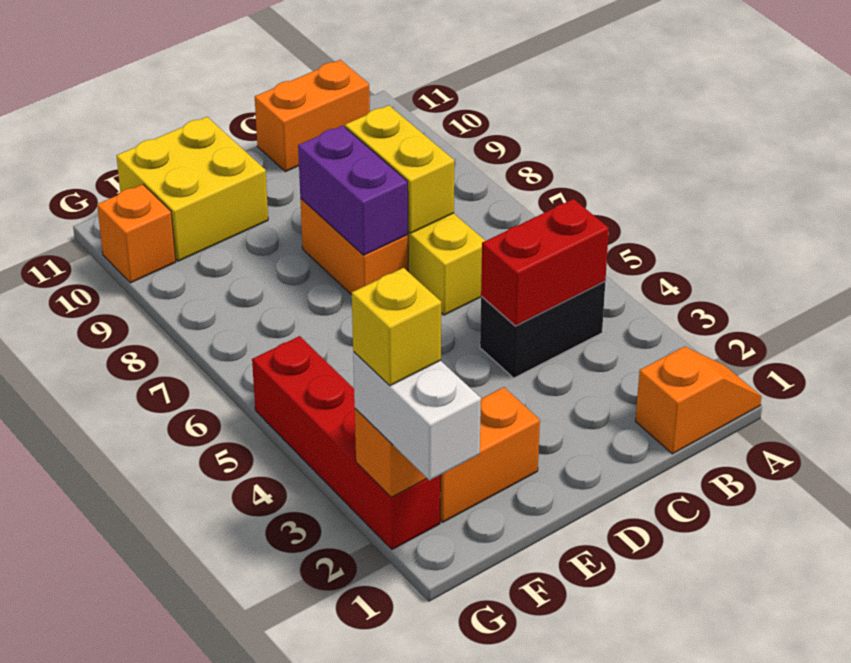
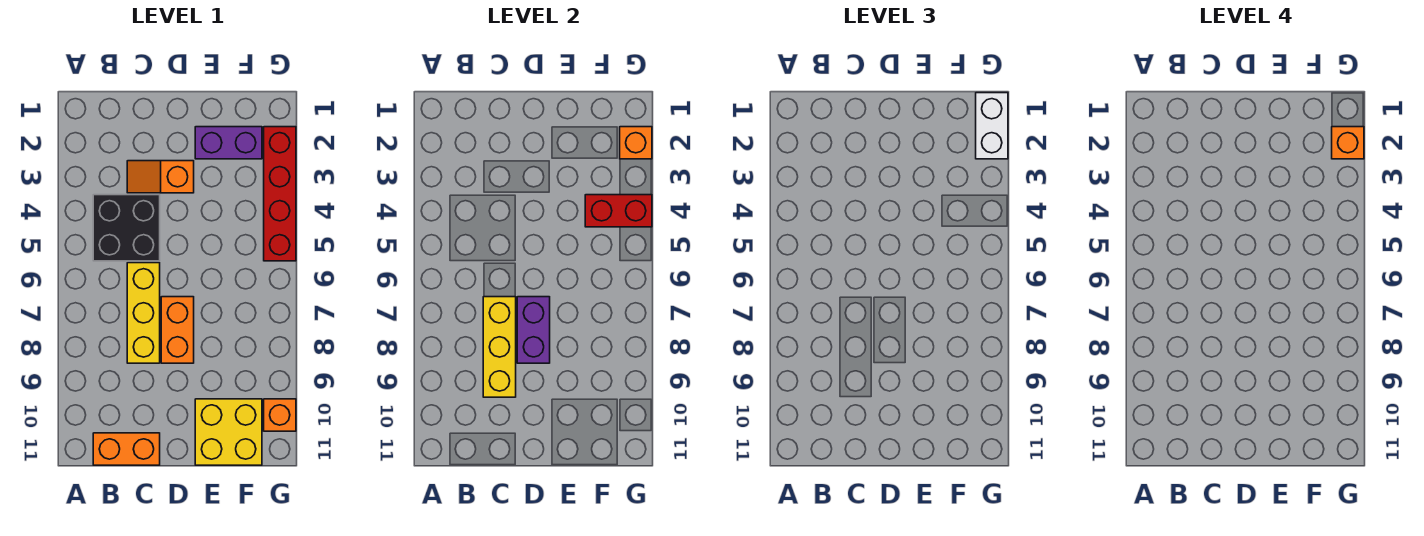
orange 1x2 slope [635,346,762,454] -> orange 1x2 slope moved to [127,161,194,193]
black 1x2 brick [480,281,605,378] -> black 2x2 brick [93,195,160,261]
red 1x2 brick [481,199,609,326] -> red 1x2 brick moved to [585,195,652,227]
yellow 1x2 brick [345,105,454,233] -> yellow 1x3 brick [483,297,516,397]
orange 1x2 brick [440,387,540,522] -> purple 1x2 brick [195,127,262,159]
yellow 1x1 brick [352,268,441,386] -> orange 1x1 brick [1332,127,1364,159]

